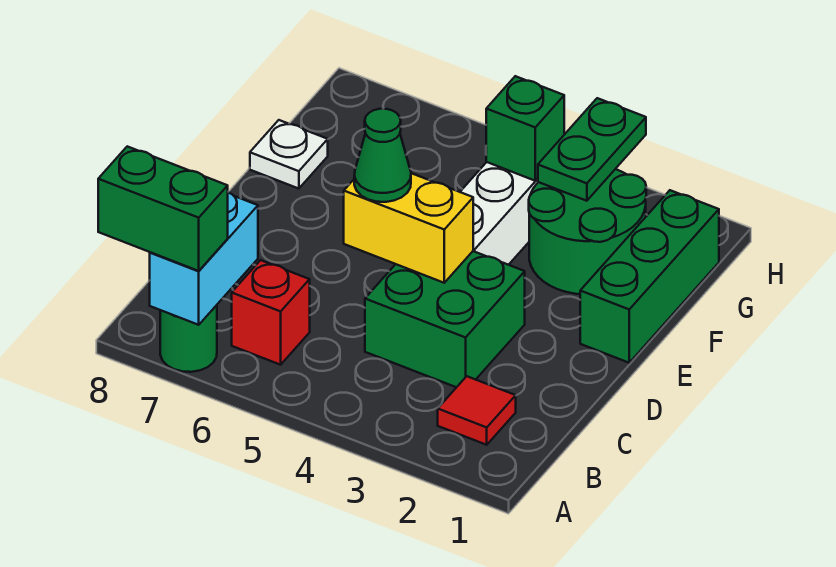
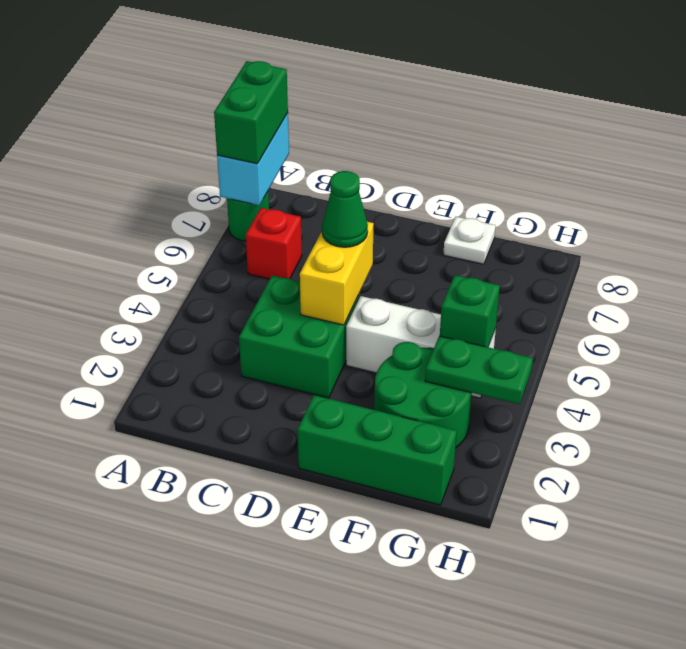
cyan 1x2 brick [150,192,258,325] -> cyan 1x2 brick turned to [217,113,289,205]
red 1x1 tile [438,376,516,445] -> none

